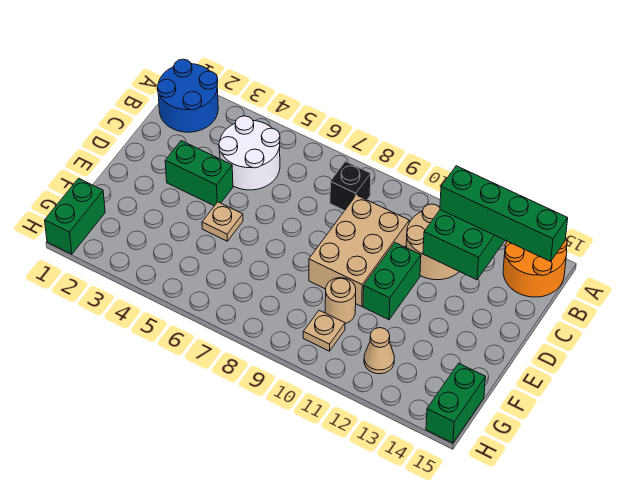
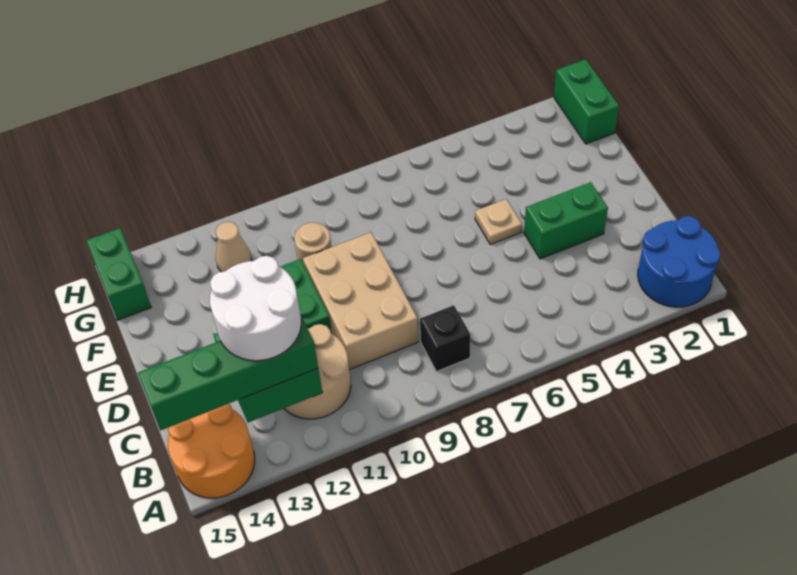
white 2x2 round brick [219,116,280,190] -> white 2x2 round brick moved to [210,256,301,361]
tan 1x1 plate [303,310,345,351] -> none

